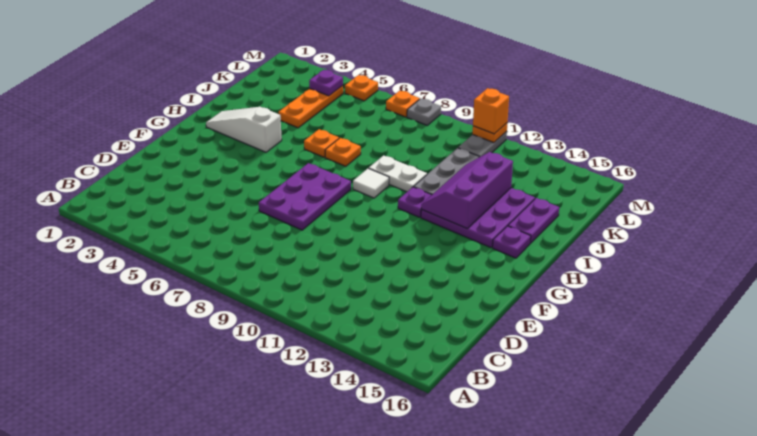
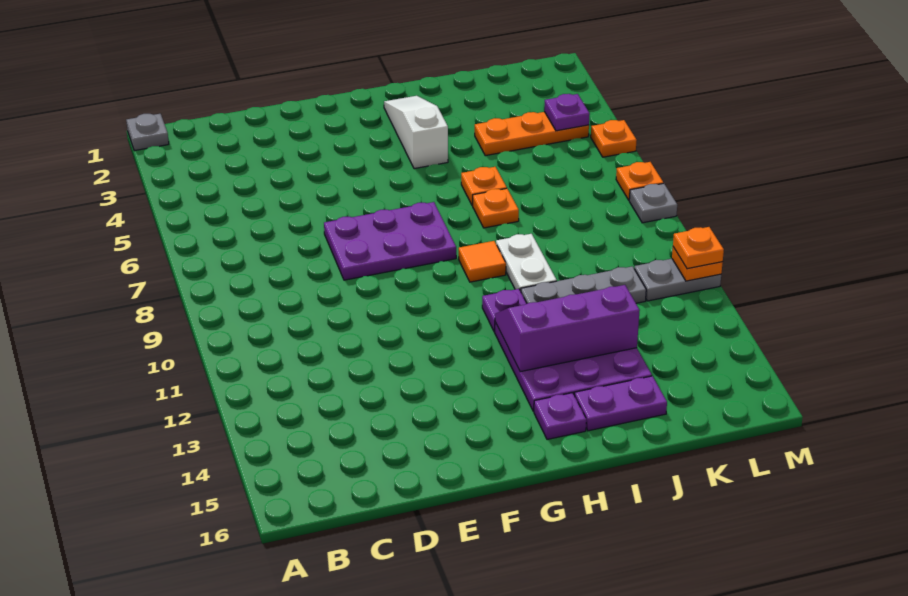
none -> grey 1x1 plate [126,114,169,151]
white 1x1 tile [353,168,389,198] -> orange 1x1 tile [459,241,506,282]
orange 1x1 brick [473,88,509,134] -> orange 1x1 plate [673,227,724,269]

